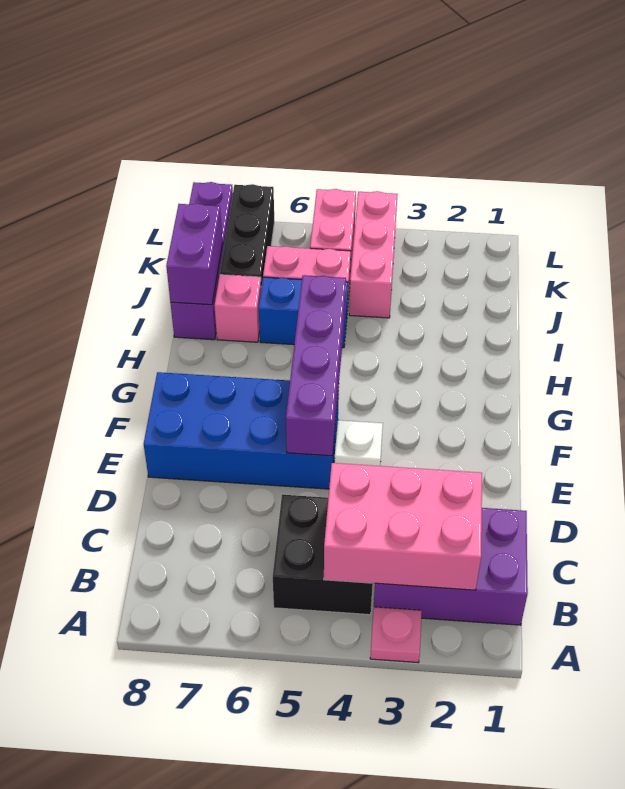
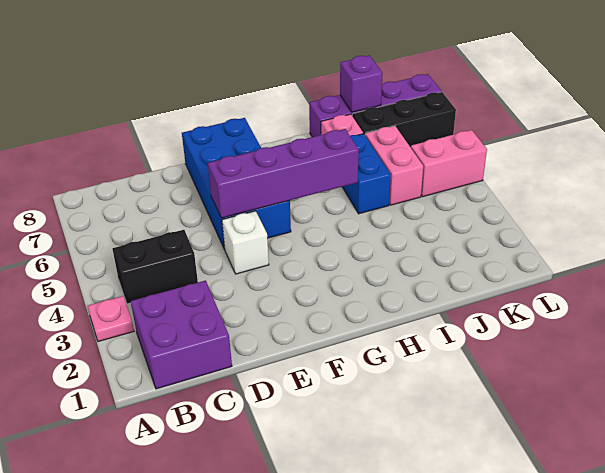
purple 2x3 brick [374,508,528,625] -> purple 2x2 brick [131,280,232,389]
pink 2x3 brick [324,463,482,590] -> none
black 2x2 brick [273,495,373,615] -> black 1x2 brick [112,230,198,304]
purple 1x2 brick [166,204,223,305] -> purple 1x1 brick [340,55,382,112]
pink 1x3 brick [349,191,398,318] -> none

